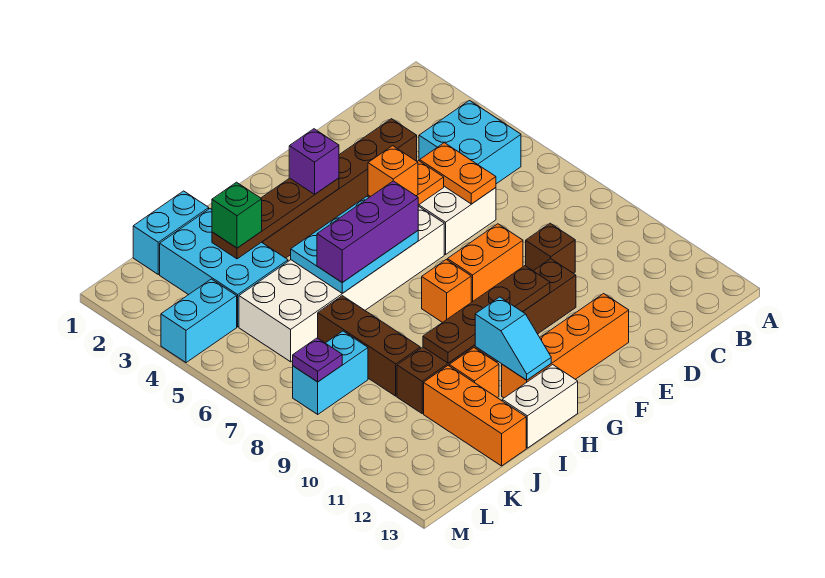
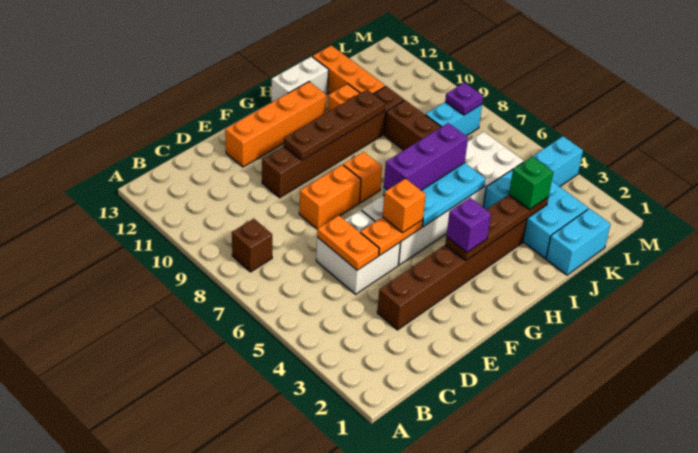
cyan 2x2 brick [419,101,521,184] -> none
brown 1x1 brick [526,223,575,273] -> brown 1x1 brick moved to [232,219,272,272]
cyan 1x2 slope [475,297,551,380] -> none

